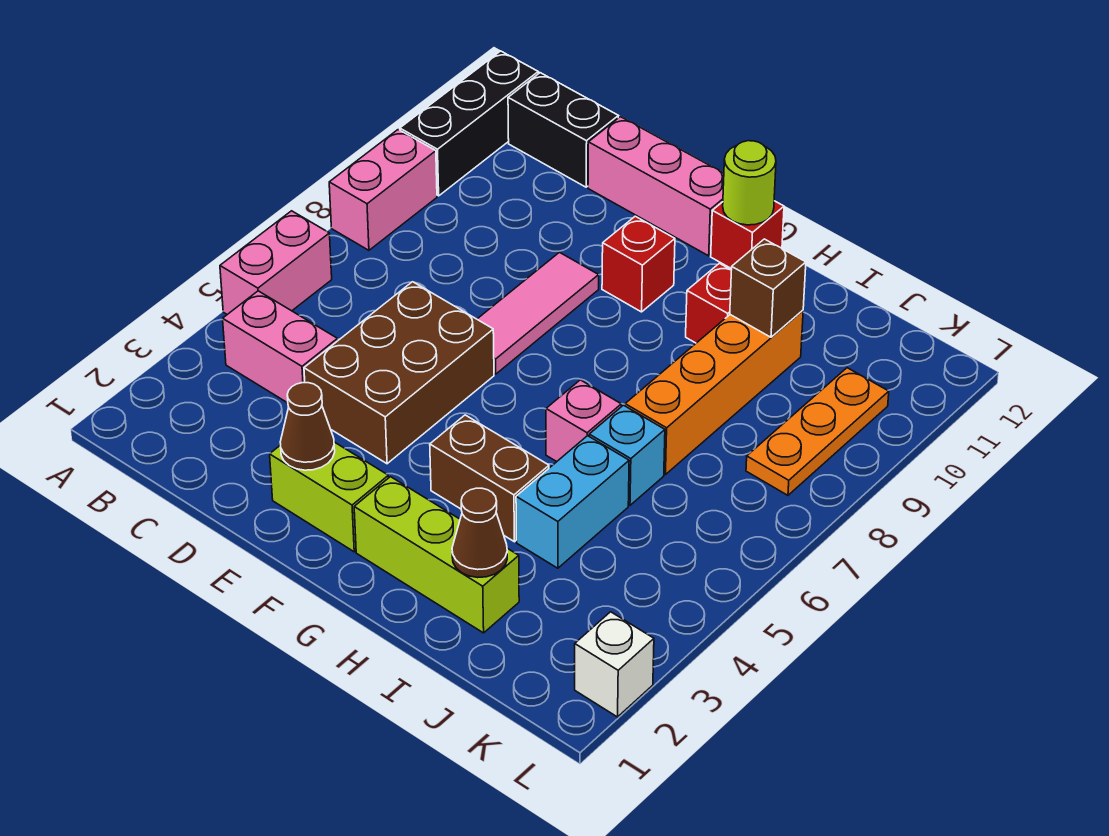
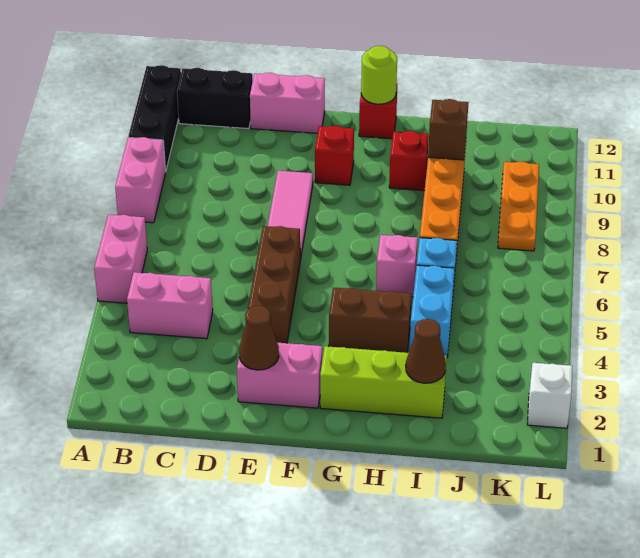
brown 2x3 brick [304,282,494,464] -> brown 1x3 brick [248,226,300,343]
pink 1x3 brick [588,117,724,256] -> pink 1x2 brick [250,73,325,133]
lime 1x2 brick [270,442,388,552] -> pink 1x2 brick [237,343,322,408]

